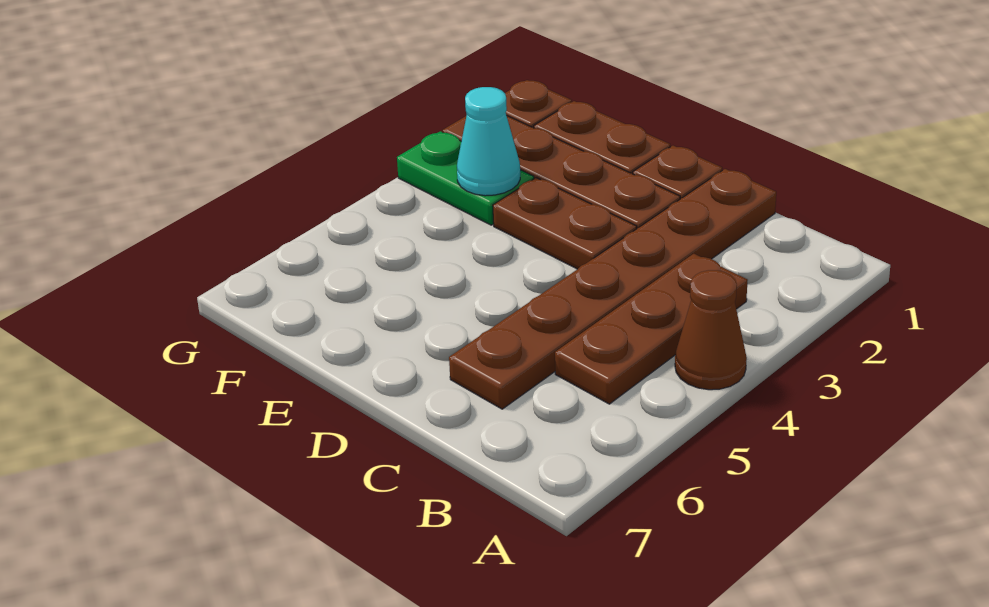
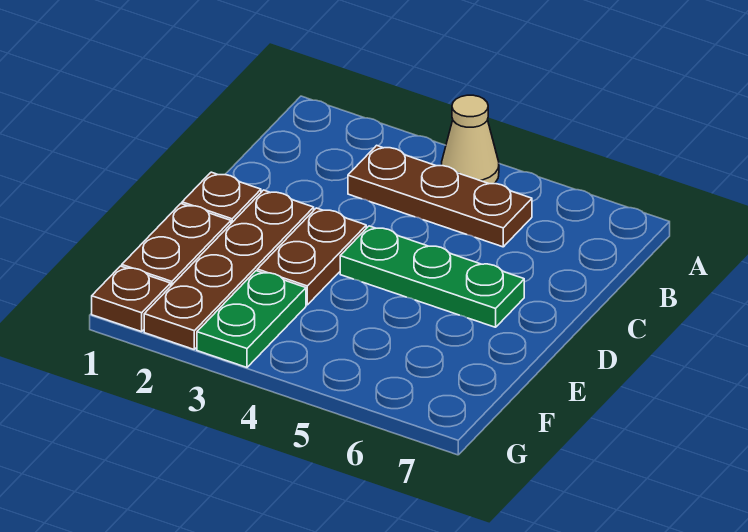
brown 1x1 cone [675,270,747,390] -> tan 1x1 cone [441,95,499,184]
brown 1x6 plate [449,169,776,409] -> none
none -> green 1x3 plate [340,226,524,327]
cyan 1x1 cone [457,87,520,196] -> none

